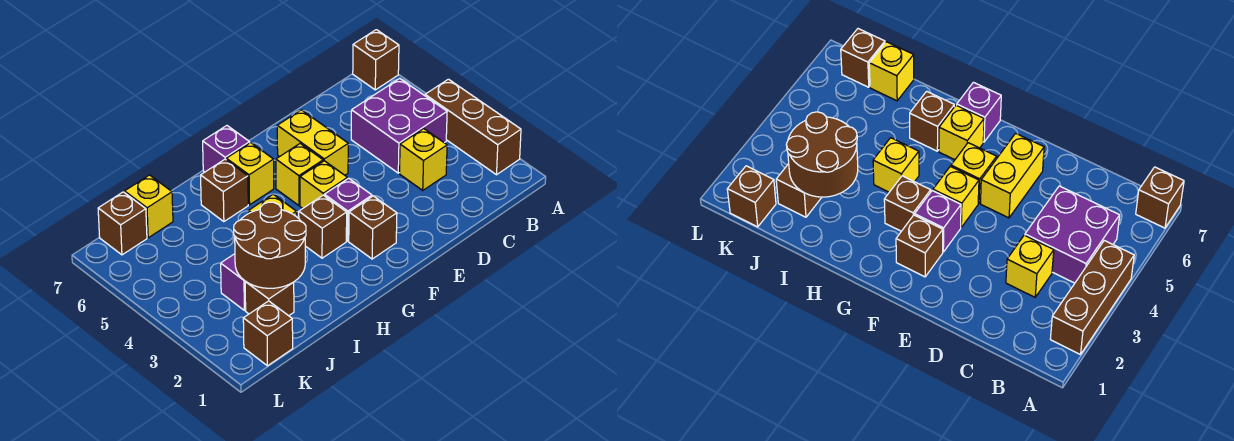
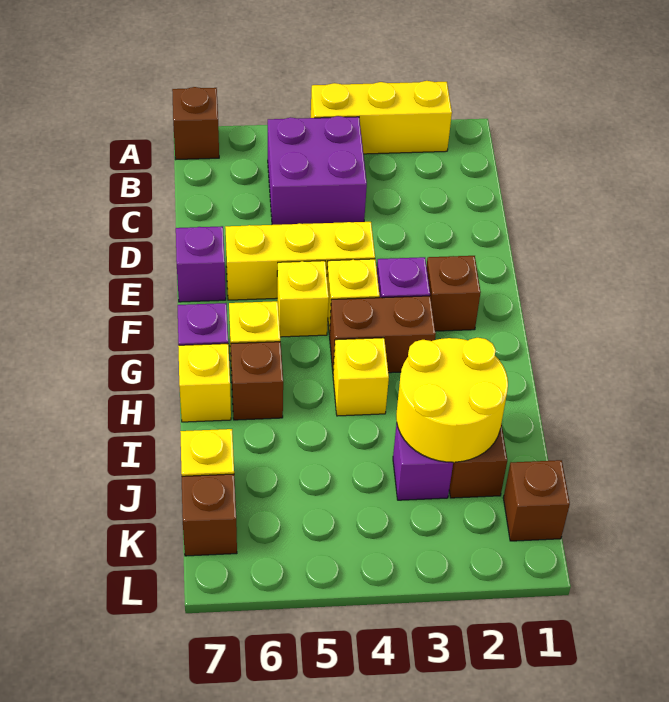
brown 1x3 brick [425,79,521,175] -> yellow 1x3 brick [311,81,452,154]
yellow 1x1 brick [400,129,447,190] -> yellow 1x1 brick moved to [178,344,231,422]
yellow 1x2 brick [277,110,348,175] -> yellow 1x3 brick [225,222,375,300]
none -> purple 1x1 brick [176,226,226,302]
brown 1x1 brick [299,195,347,258] -> brown 1x2 brick [330,296,436,373]
brown 2x2 round brick [234,202,306,288] -> yellow 2x2 round brick [396,338,508,462]

